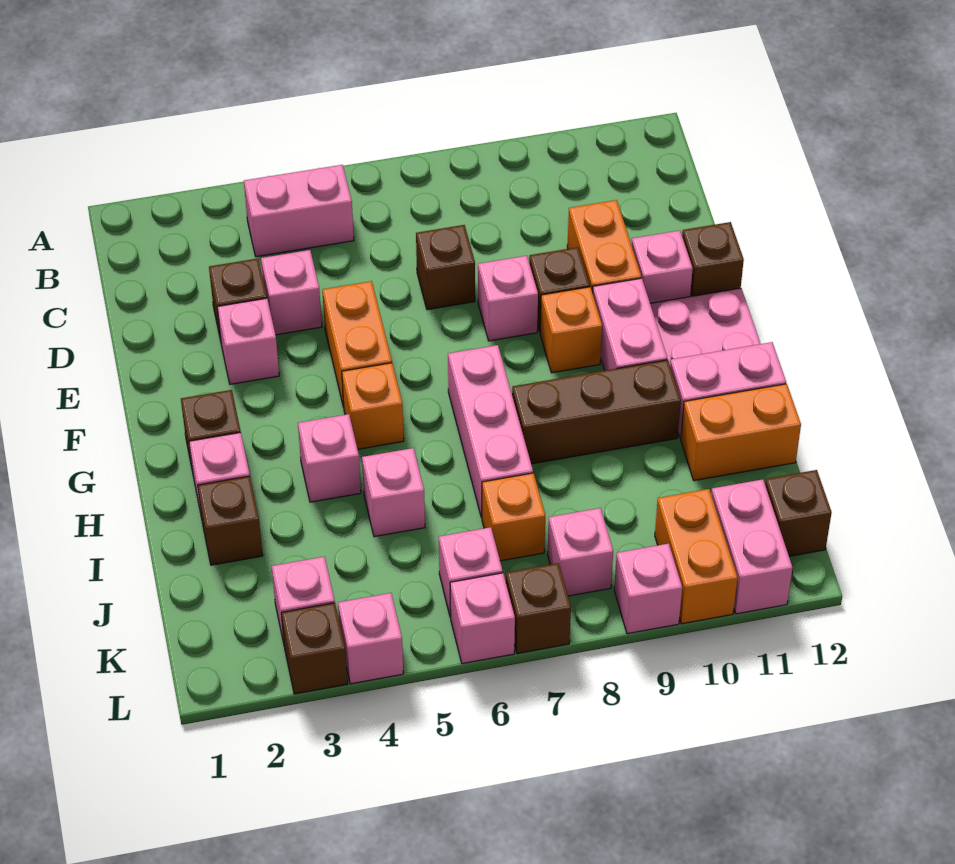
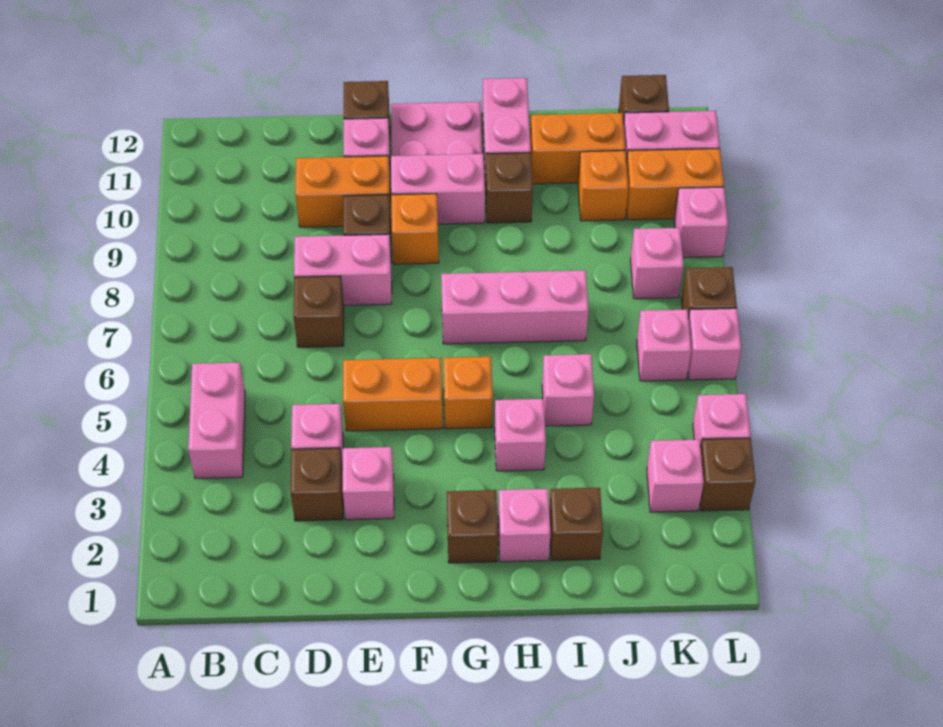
pink 1x1 brick [478,256,538,341] -> pink 1x2 brick [294,234,392,305]
brown 1x3 brick [512,360,681,464] -> brown 1x1 brick [486,153,533,223]
orange 1x2 brick [681,384,801,481] -> orange 1x2 brick turned to [530,113,625,184]
orange 1x1 brick [482,473,545,561] -> orange 1x1 brick moved to [578,151,628,221]

